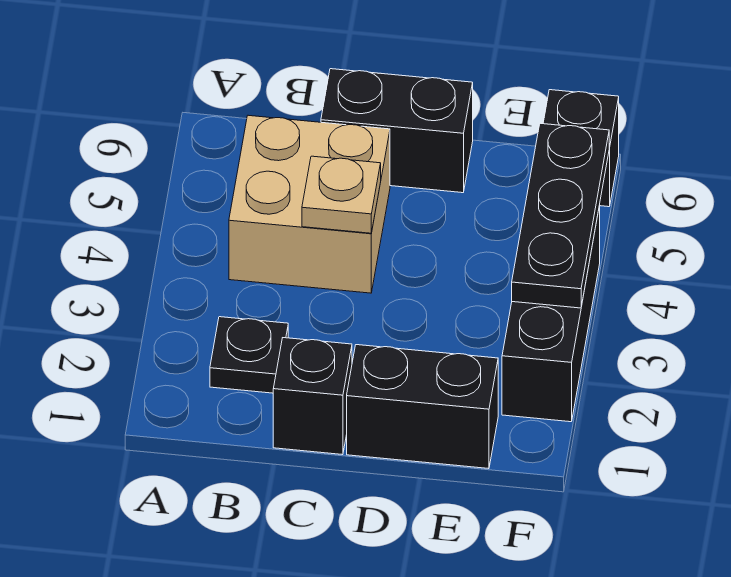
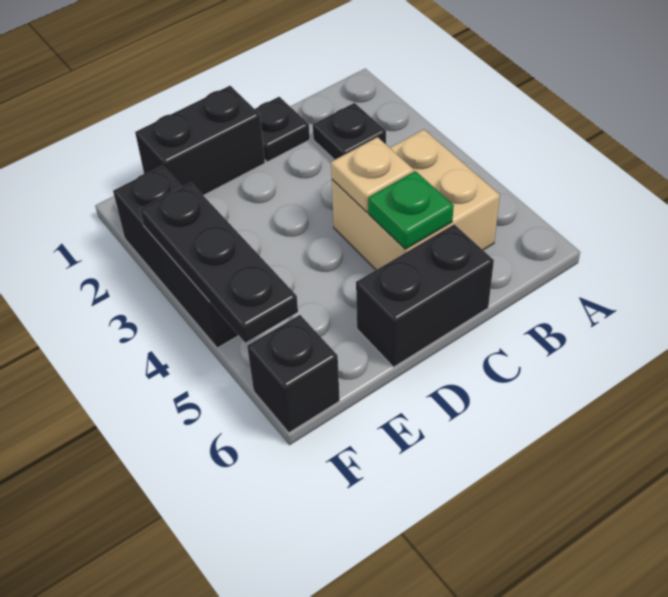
black 1x1 brick [273,338,352,455] -> black 1x1 plate [255,97,310,162]
none -> green 1x1 plate [368,171,454,249]

